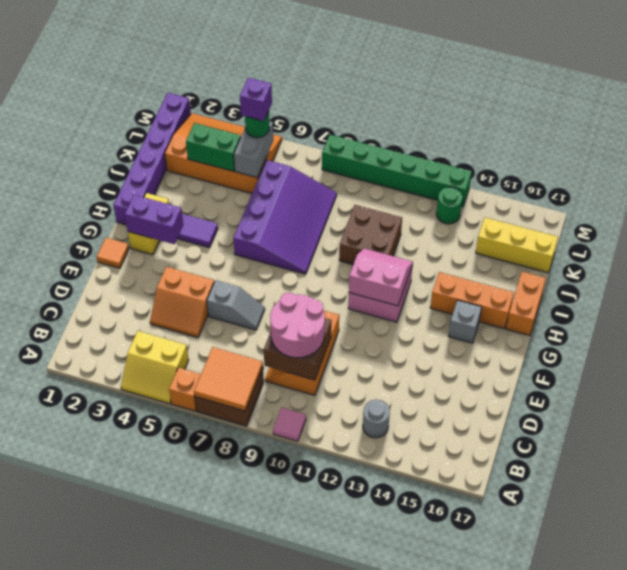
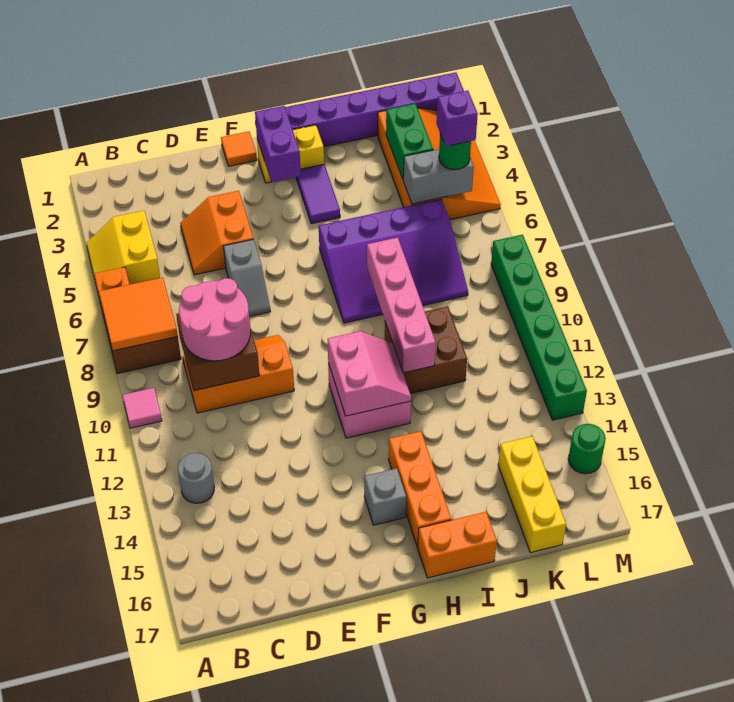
none -> pink 1x4 brick [367,238,436,373]
green 1x1 round brick [436,187,462,224] -> green 1x1 round brick moved to [568,424,606,474]

